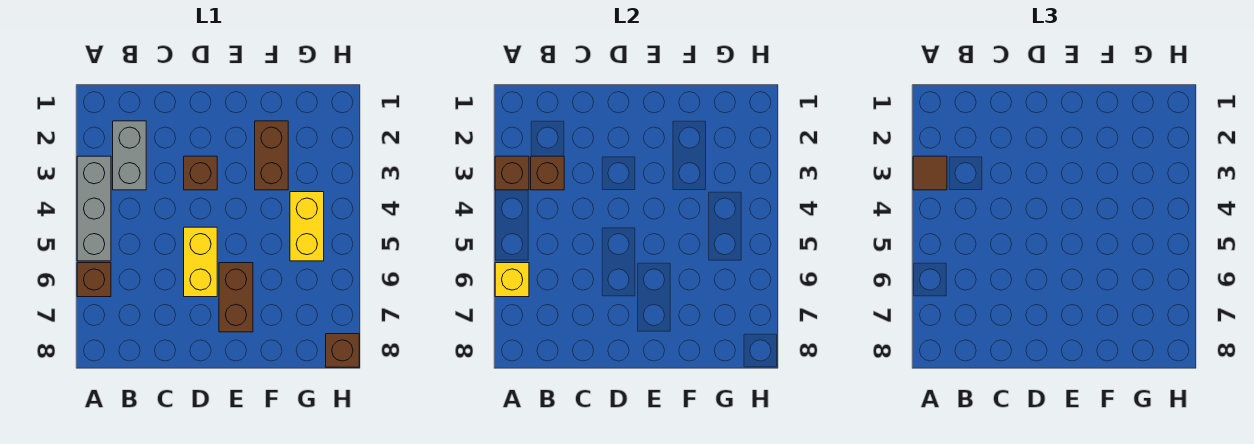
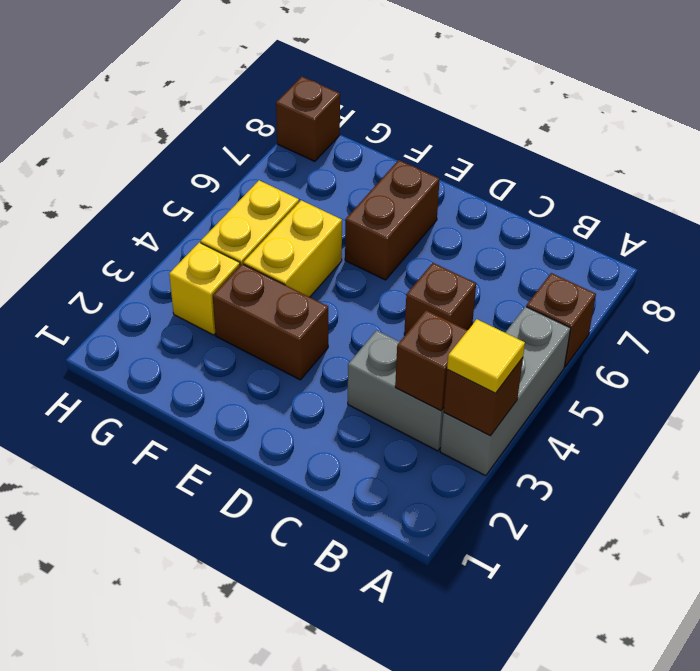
brown 1x1 tile [913,156,947,190] -> yellow 1x1 tile [447,319,525,393]
yellow 1x1 brick [495,263,529,297] -> yellow 1x1 brick moved to [169,242,240,335]
grey 1x2 brick [113,121,146,190] -> grey 1x2 brick turned to [348,330,444,451]
brown 1x1 brick [184,156,217,190] -> brown 1x1 brick moved to [404,263,476,335]
yellow 1x2 brick [184,227,217,297] -> yellow 1x2 brick moved to [244,200,342,297]
brown 1x2 brick [255,121,288,190] -> brown 1x2 brick turned to [213,264,328,380]

